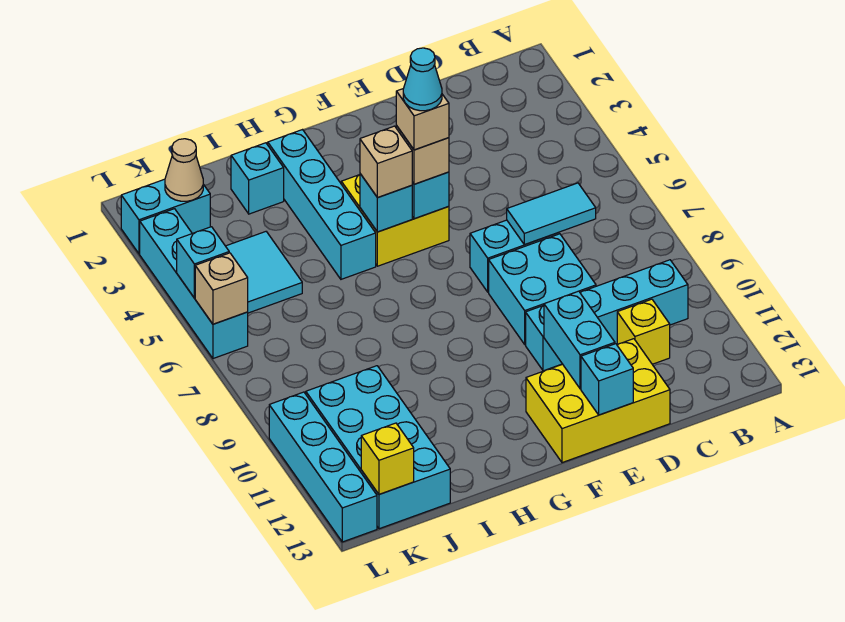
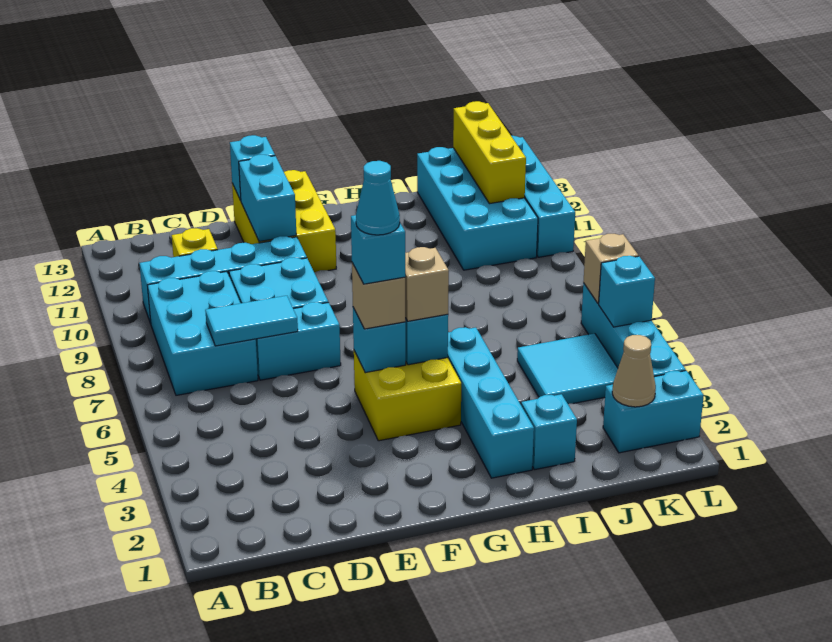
none -> cyan 2x3 brick [147,271,258,395]
yellow 2x3 brick [526,339,670,463] -> yellow 2x3 brick turned to [232,170,336,273]
tan 1x1 brick [396,89,449,150] -> cyan 1x1 brick [351,215,405,284]
yellow 1x1 brick [361,423,414,494] -> yellow 1x3 brick [453,101,526,204]

